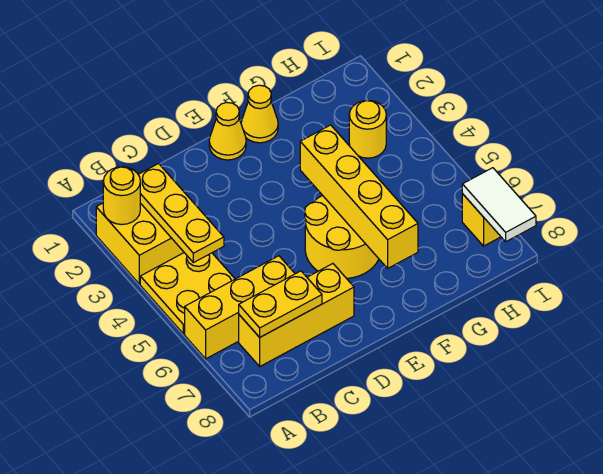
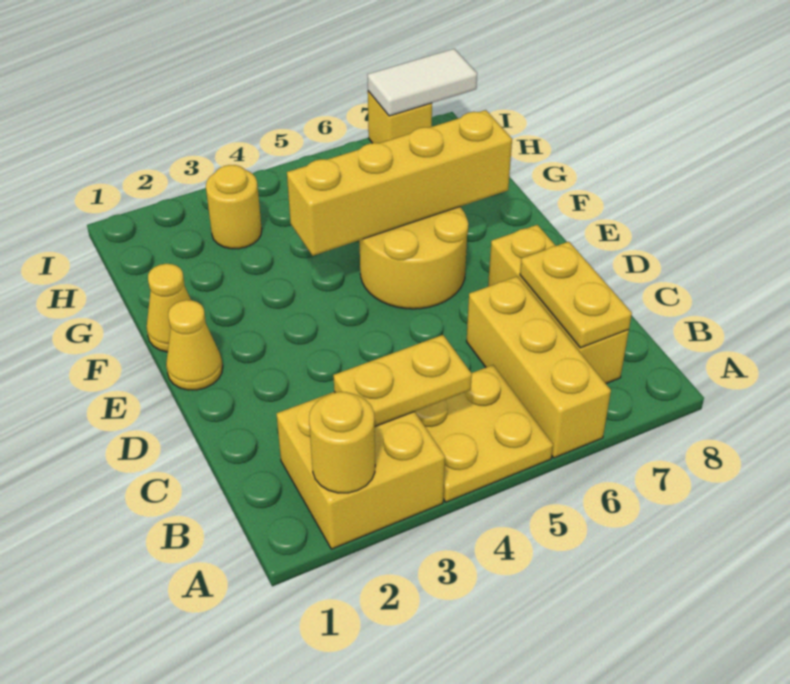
yellow 1x3 plate [138,164,224,263] -> yellow 1x2 plate [333,335,472,427]

